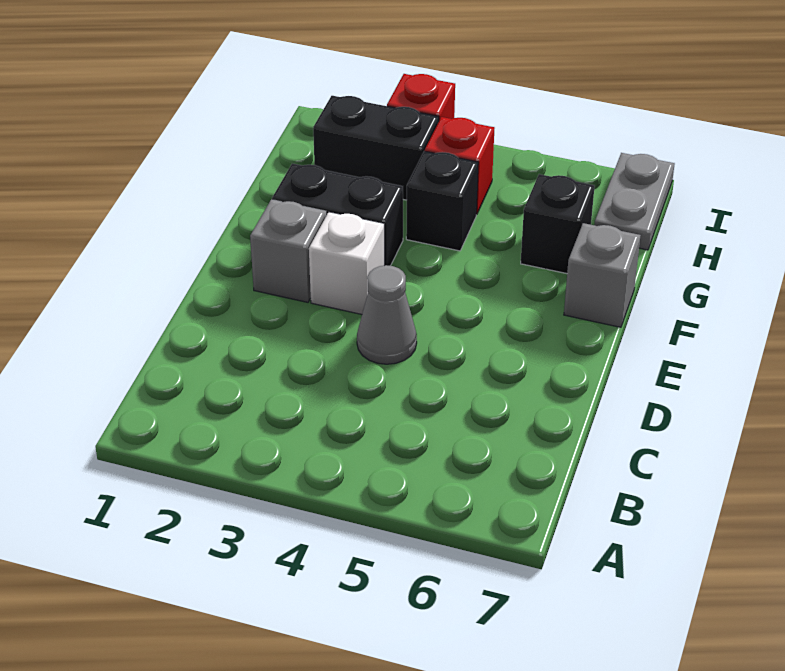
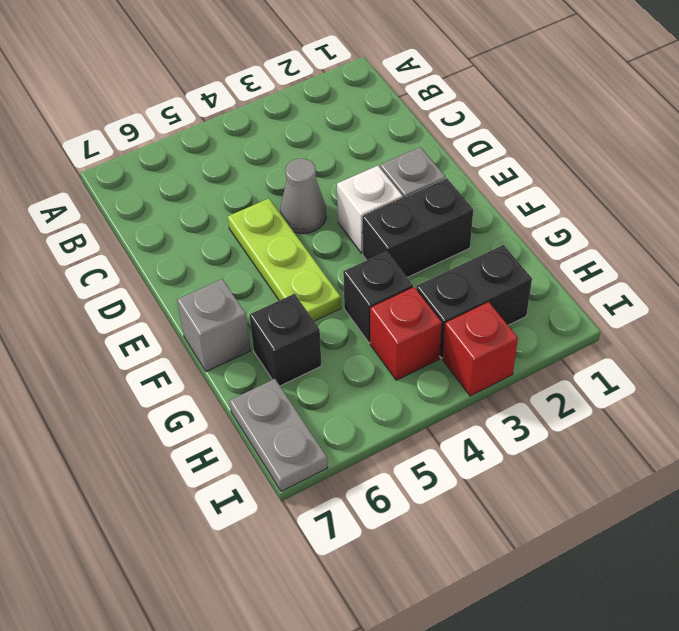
none -> lime 1x3 plate [228,199,341,321]

